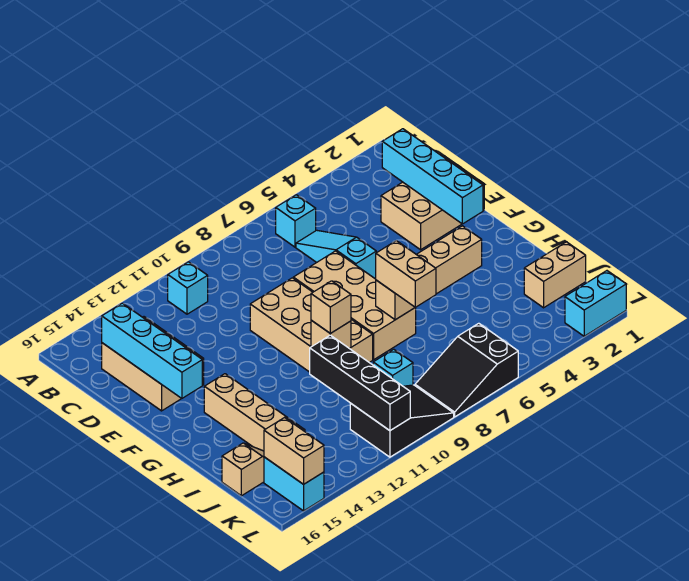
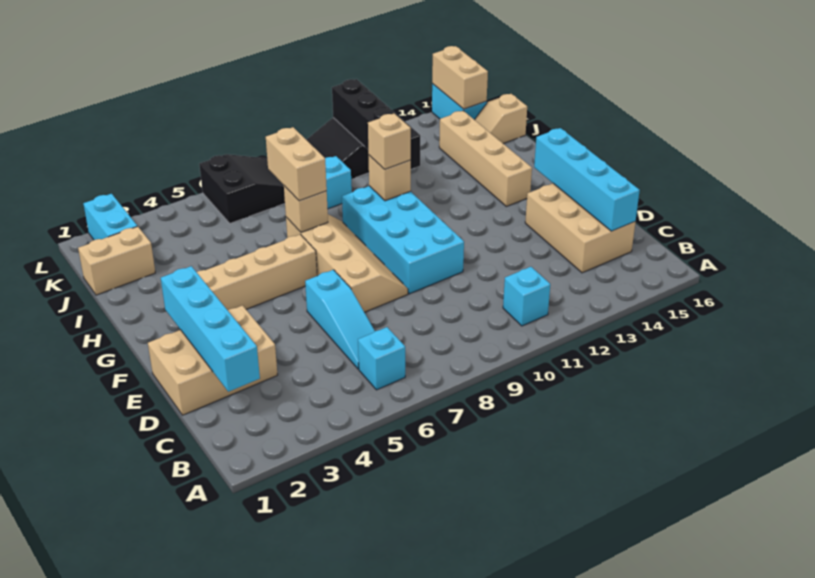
tan 2x4 brick [293,251,416,360] -> tan 2x4 slope [286,214,408,312]
tan 2x4 brick [250,278,373,372] -> cyan 2x4 brick [342,186,464,294]
cyan 1x2 brick [565,271,626,336] -> cyan 1x2 brick turned to [83,194,137,240]

